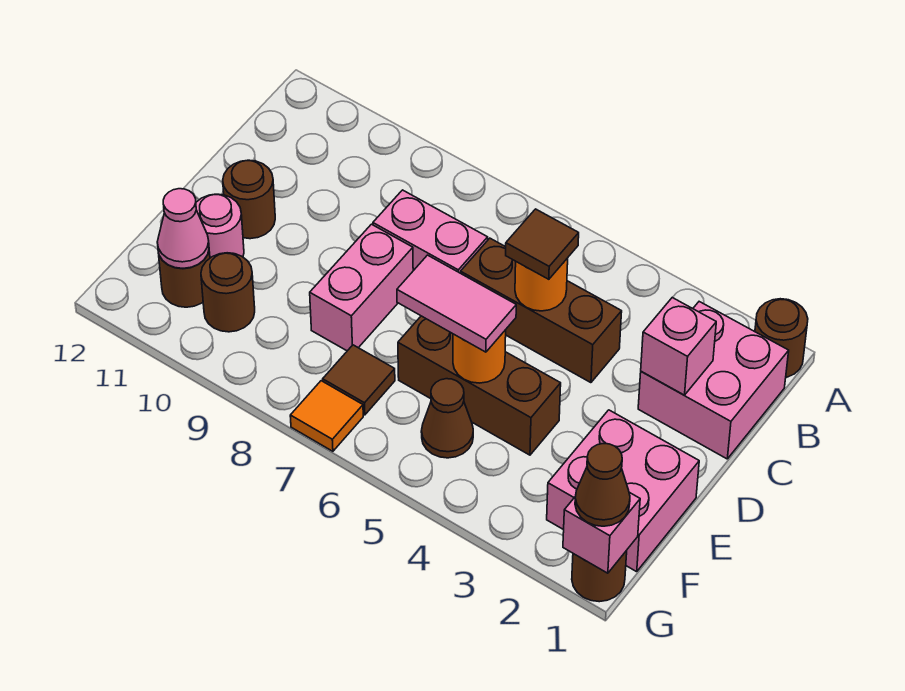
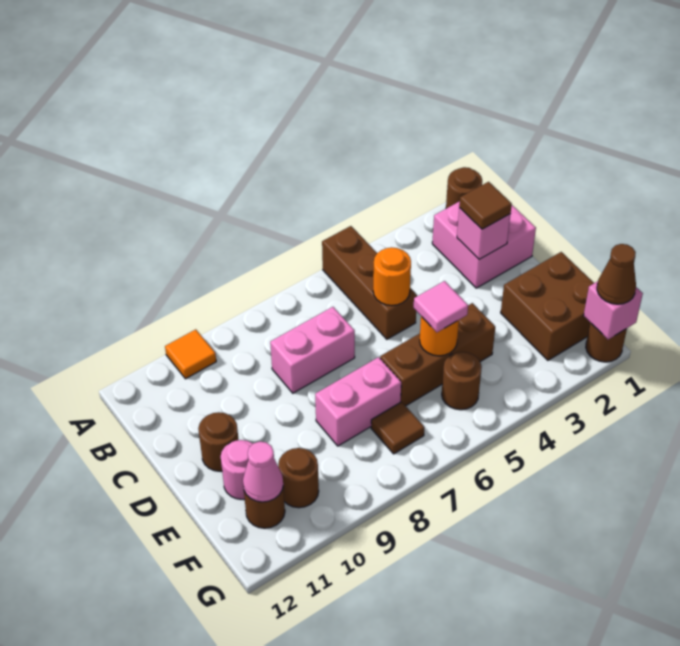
brown 1x3 brick [461,238,622,383] -> brown 1x3 brick turned to [322,226,417,339]
brown 1x1 tile [506,209,579,279] -> brown 1x1 tile moved to [459,182,512,229]
pink 1x2 brick [310,224,413,351] -> pink 1x2 brick turned to [315,357,401,446]
pink 2x2 brick [547,410,699,572] -> brown 2x2 brick [501,252,594,360]
pink 1x2 tile [397,255,516,352] -> pink 1x1 tile [414,281,468,332]
brown 1x1 cone [421,379,473,458] -> brown 1x1 round brick [442,352,482,410]
orange 1x1 tile [290,381,363,451] -> orange 1x1 tile moved to [165,329,216,379]

